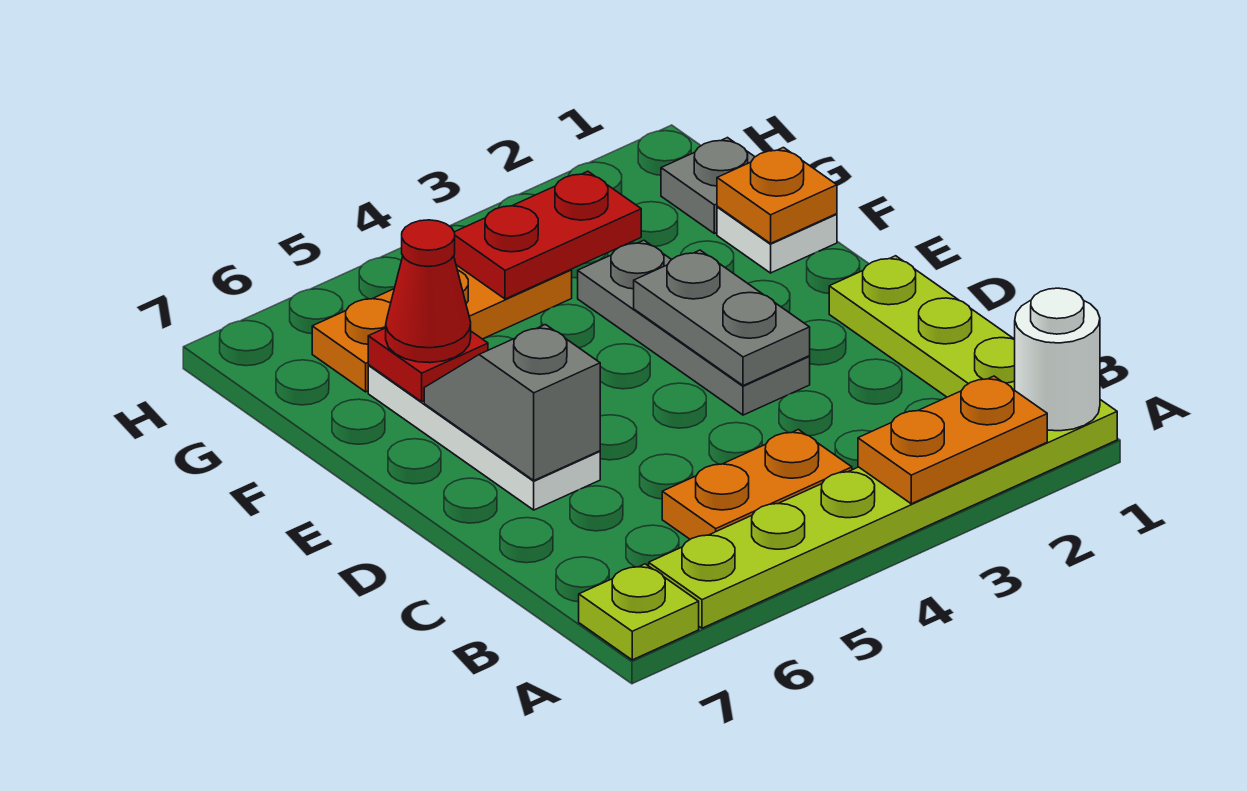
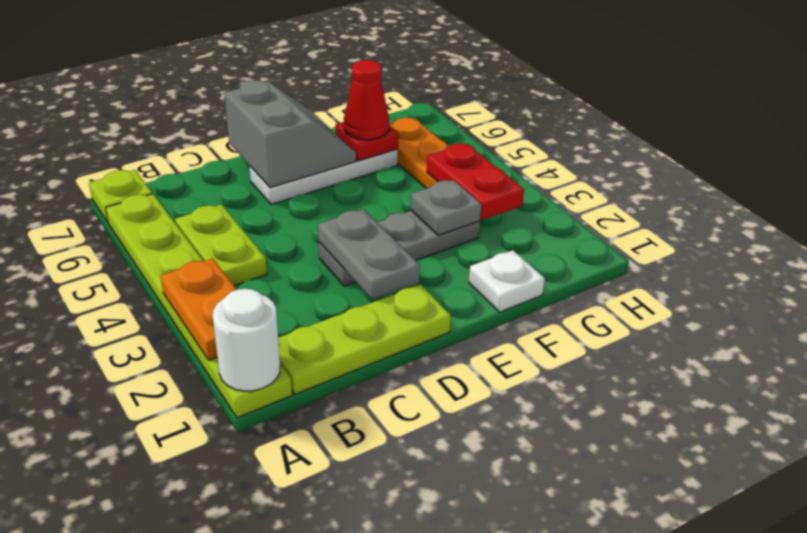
orange 1x2 plate [662,430,852,539] -> lime 1x2 plate [175,205,267,286]
grey 1x2 plate [634,250,810,386] -> grey 1x2 plate turned to [318,209,420,300]
grey 1x2 slope [424,325,600,480] -> grey 2x2 slope [224,80,356,188]
orange 1x1 plate [717,148,837,243] -> none
grey 1x1 plate [661,138,755,234] -> grey 1x1 plate moved to [411,180,481,236]

